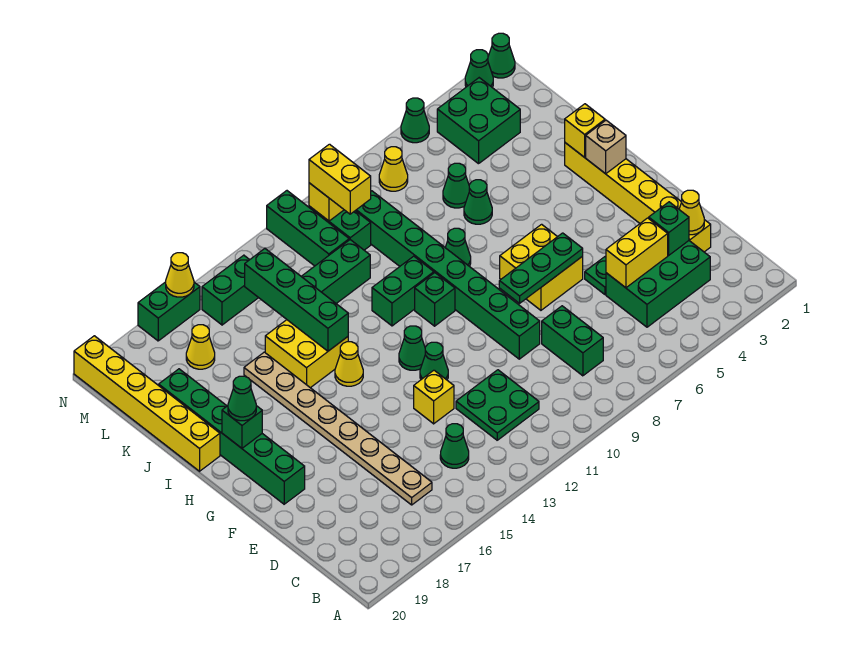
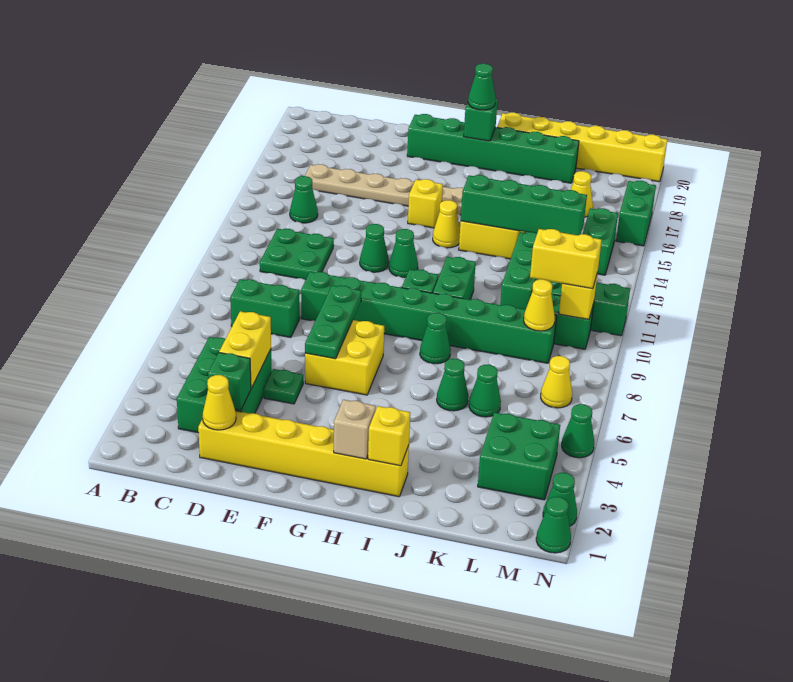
yellow 1x1 brick [414,370,454,424] -> yellow 1x1 brick moved to [408,179,443,228]
yellow 1x1 cone [166,253,194,297] -> yellow 1x1 cone moved to [524,279,555,331]

